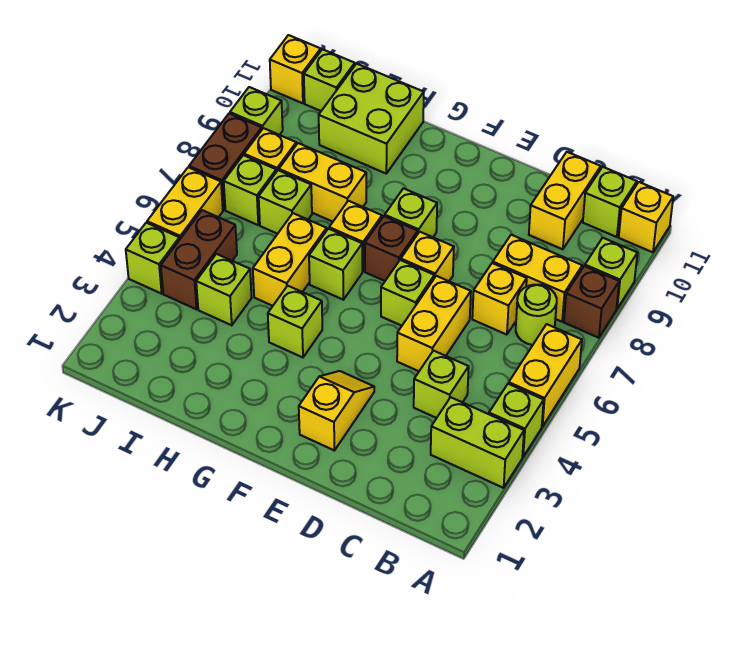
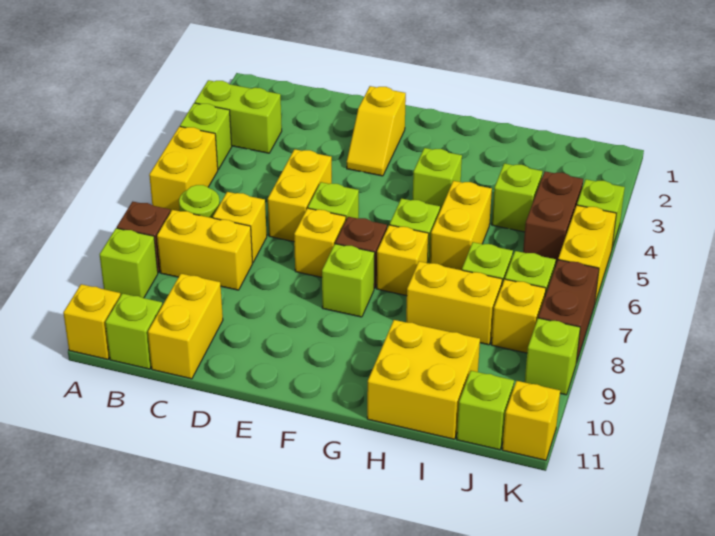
lime 1x1 brick [414,351,469,418] -> none
lime 2x2 brick [319,64,424,173] -> yellow 2x2 brick [367,320,480,439]

